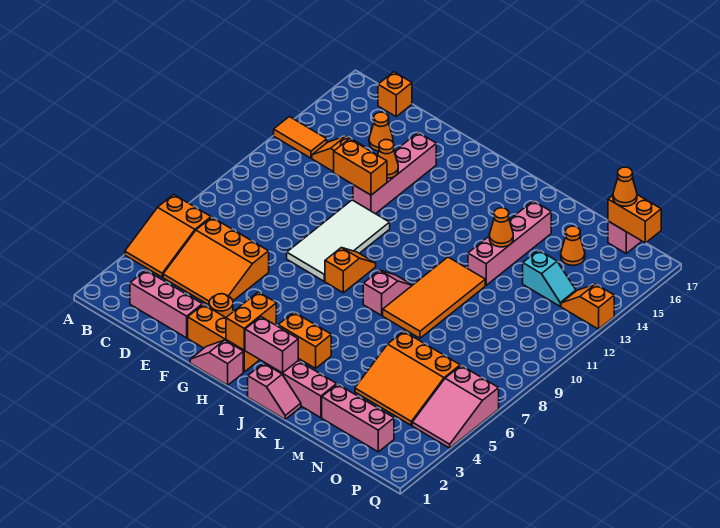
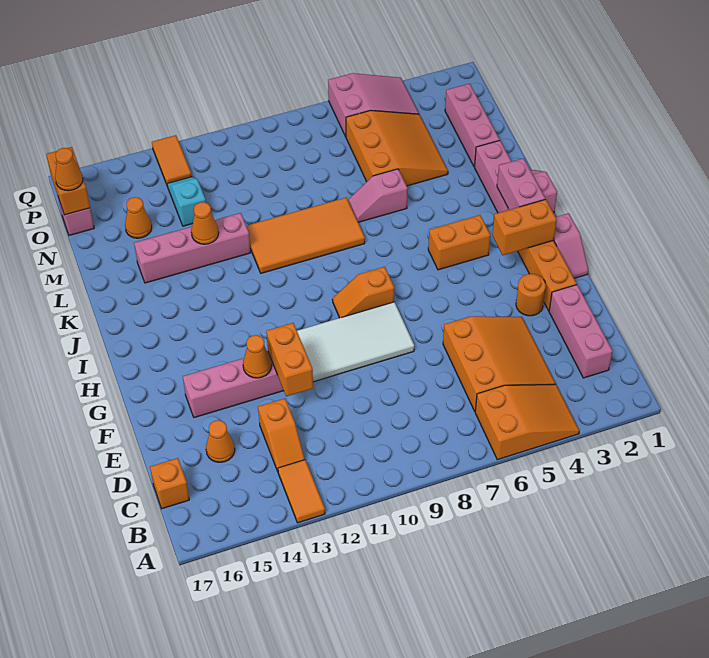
orange 1x2 brick [278,312,331,368] -> orange 1x2 brick turned to [428,215,490,270]
pink 1x2 slope [363,270,412,315] -> pink 1x2 slope moved to [348,169,408,222]
orange 1x2 slope [561,284,614,329] -> orange 1x2 tile [152,135,192,184]

